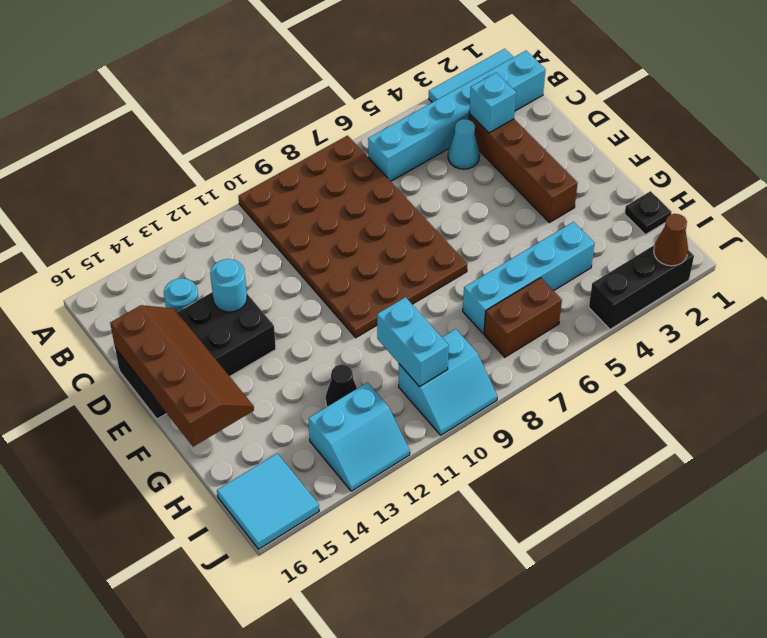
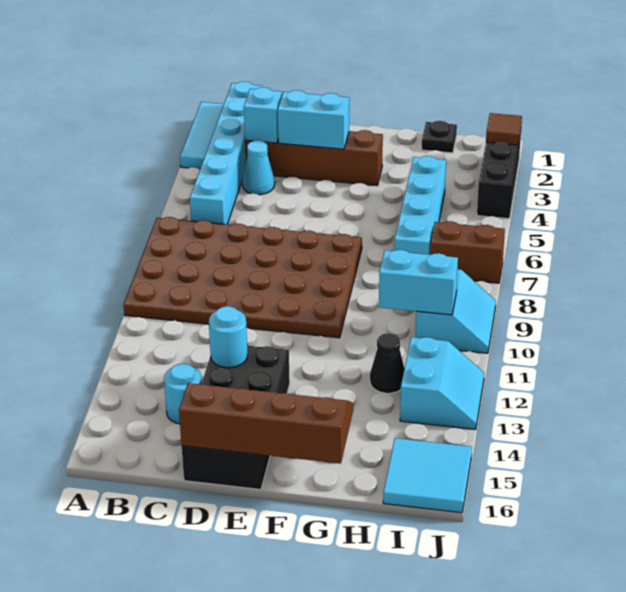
none -> cyan 1x2 brick [278,90,349,149]
brown 1x2 brick [484,278,562,357] -> brown 1x2 brick turned to [430,221,505,283]
brown 1x1 cone [654,214,688,266] -> brown 1x1 tile [486,113,522,145]

